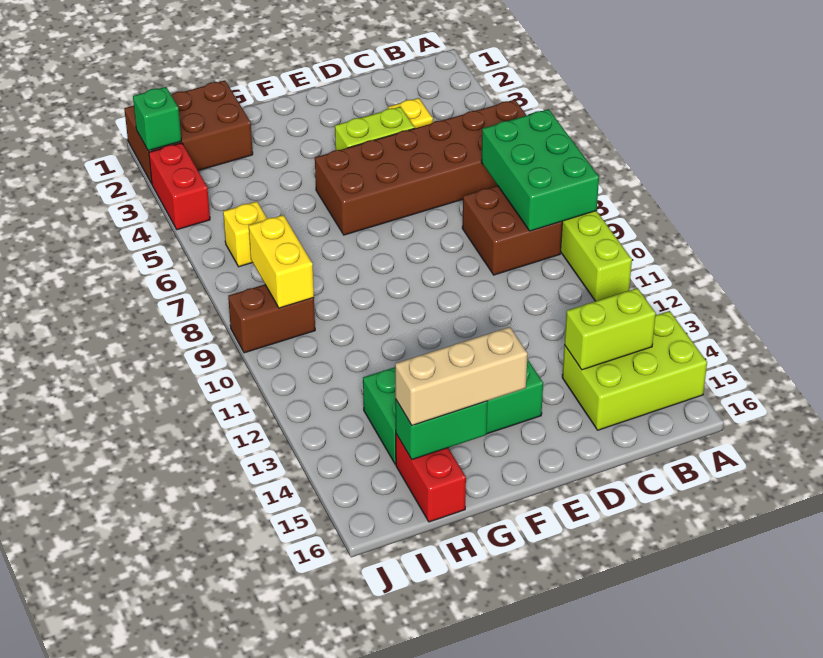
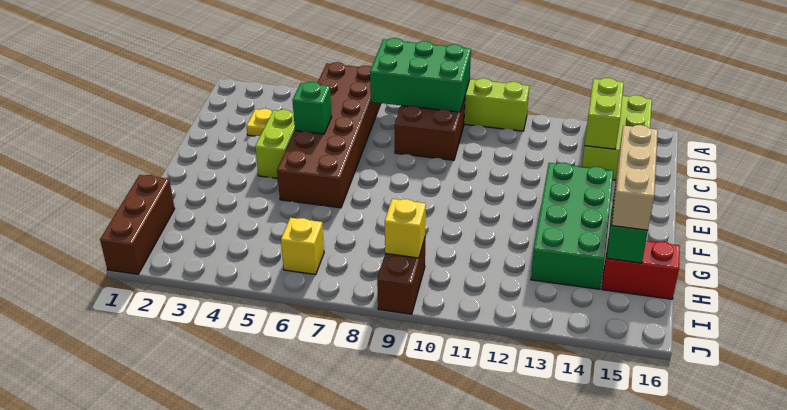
brown 2x3 brick [124,80,253,184] -> brown 1x3 brick [100,175,175,274]
yellow 1x2 brick [249,215,314,308] -> yellow 1x1 brick [385,199,426,258]
green 1x1 brick [133,87,181,151] -> green 1x1 brick moved to [292,82,332,134]
red 1x2 brick [149,143,210,230] -> none

